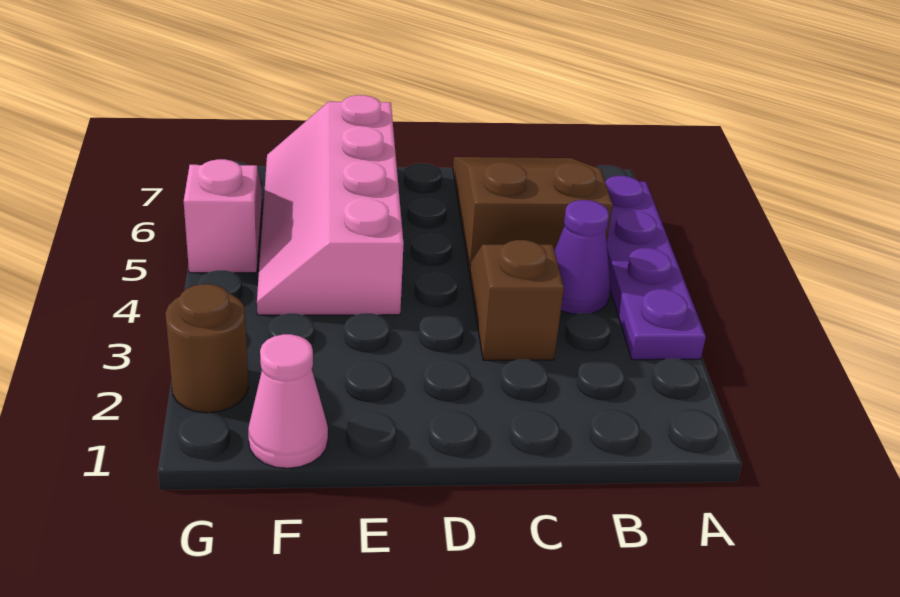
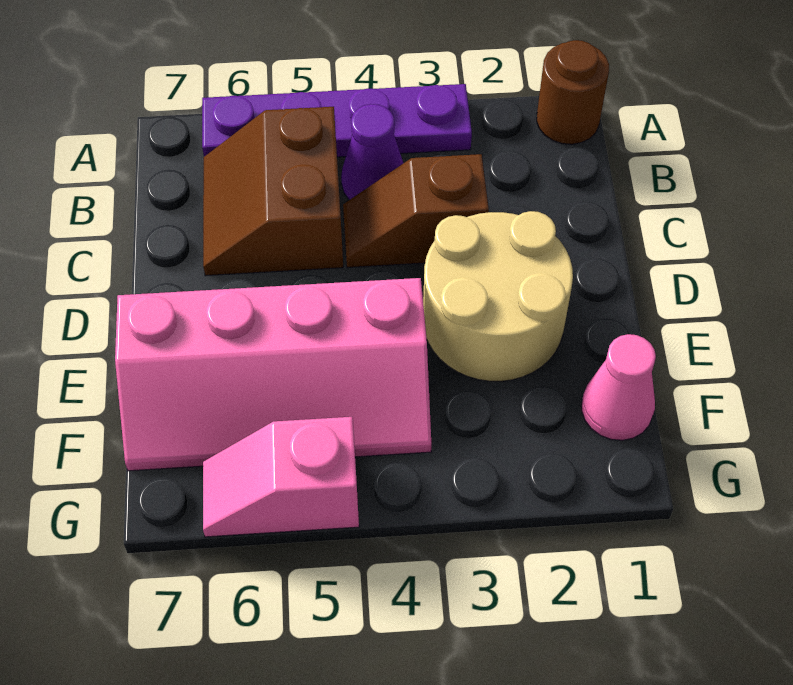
brown 2x3 slope [453,157,613,273] -> brown 2x2 slope [203,107,343,276]
none -> tan 2x2 round brick [423,211,573,381]
brown 1x1 round brick [165,284,248,413] -> brown 1x1 round brick moved to [537,40,609,144]

